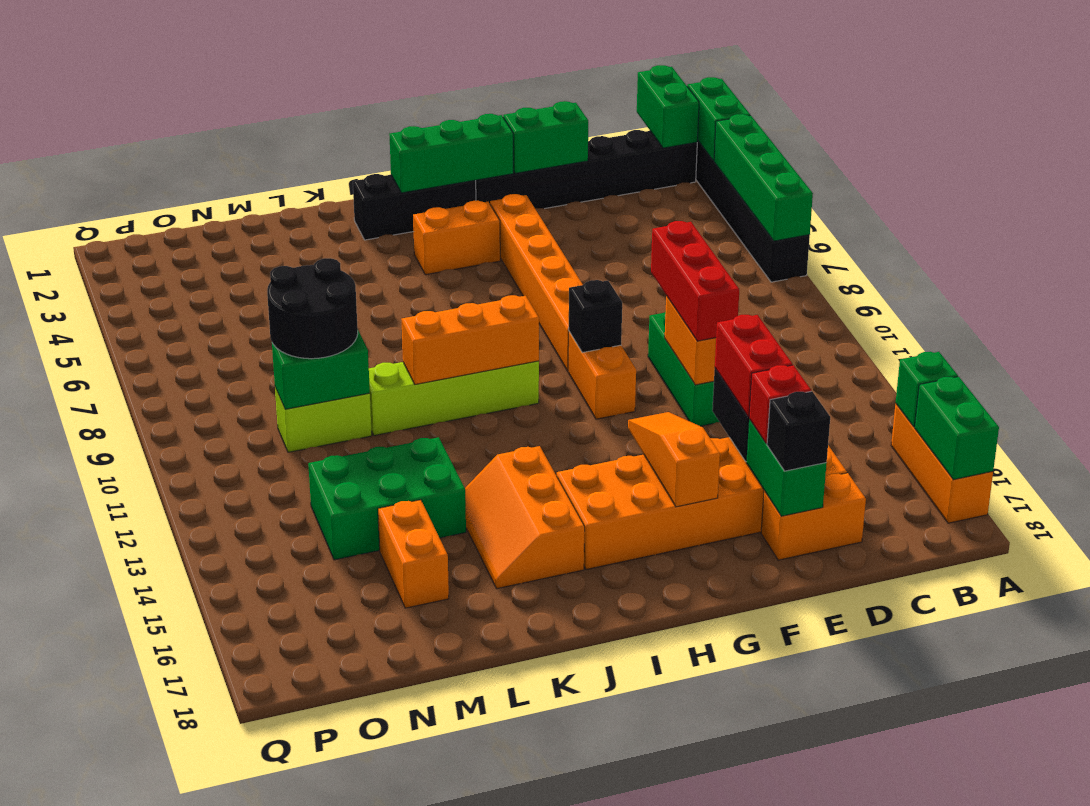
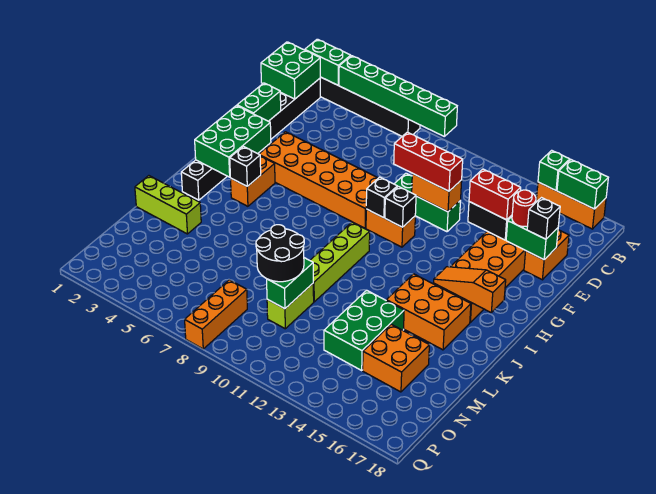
green 1x4 brick [714,114,813,241] -> green 1x6 brick [339,56,457,136]
green 1x2 brick [637,65,699,148] -> green 2x2 brick [261,42,320,99]
red 1x1 brick [749,365,811,444] -> red 1x1 round brick [512,190,536,227]
green 1x3 brick [389,114,513,193] -> green 2x3 brick [195,106,271,177]
orange 1x6 brick [490,194,583,371] -> orange 2x6 brick [259,132,378,228]
none -> black 1x1 brick [385,186,416,227]
orange 1x3 slope [628,412,720,507] -> orange 1x3 slope moved to [434,267,506,312]
none -> black 1x1 brick [230,146,261,186]
orange 1x3 brick [401,295,539,384] -> orange 1x3 brick moved to [185,280,247,349]
orange 2x3 slope [465,446,585,589] -> orange 2x3 brick [386,274,471,350]
none -> lime 1x3 brick [135,176,201,234]
orange 1x2 brick [378,500,449,608] -> orange 2x2 brick [363,324,429,392]

